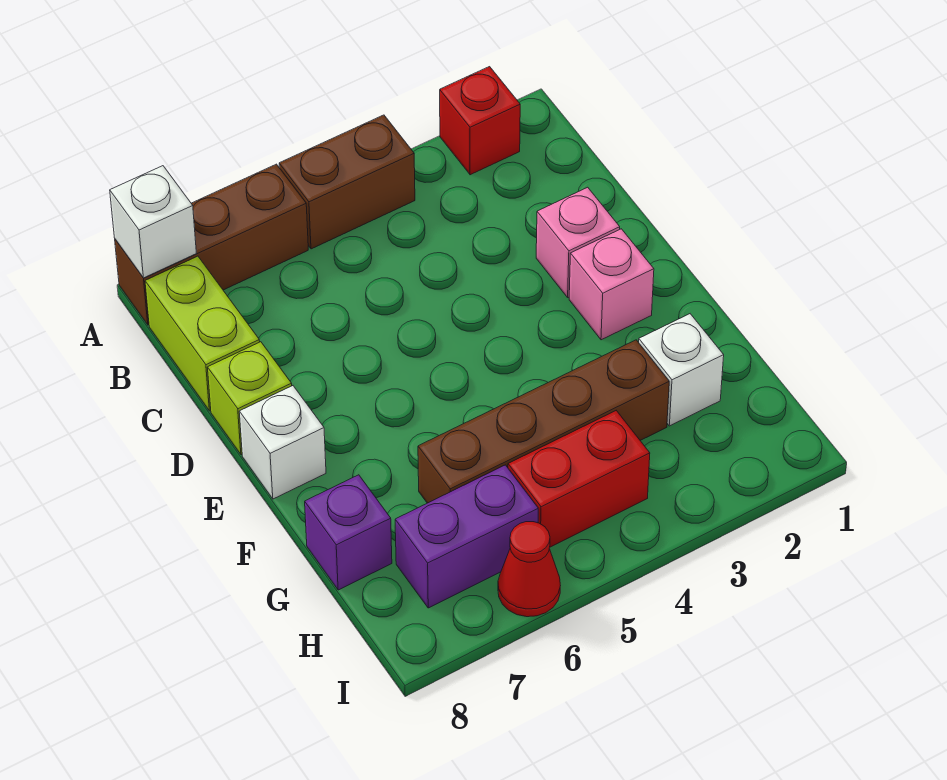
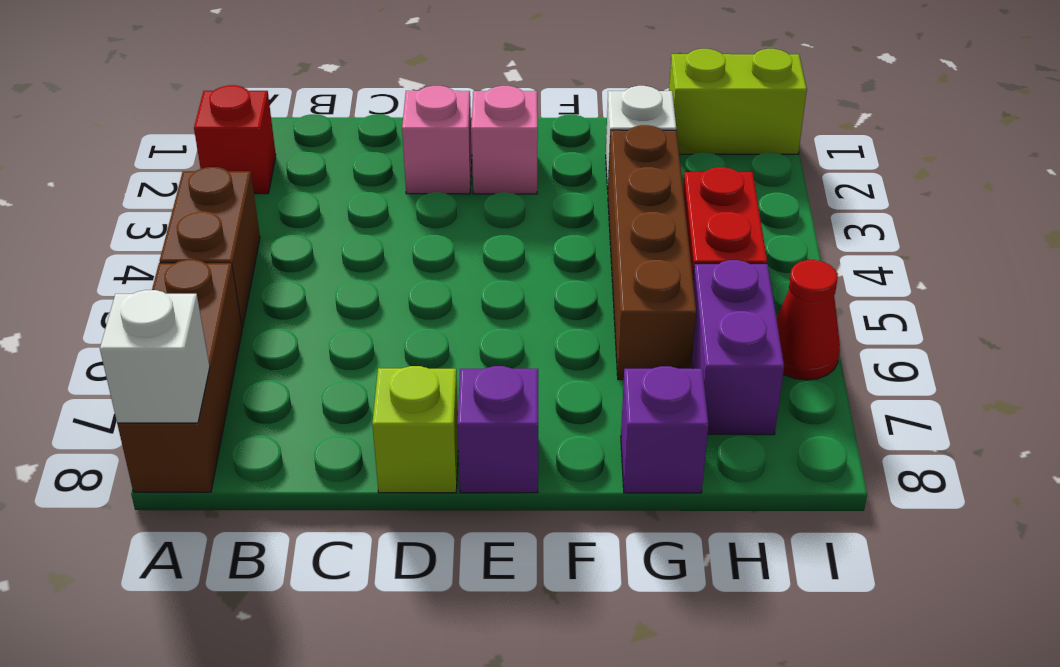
lime 1x2 brick [145,256,260,411] -> lime 1x2 brick moved to [669,49,807,154]
white 1x1 brick [239,386,326,499] -> purple 1x1 brick [457,366,538,493]

